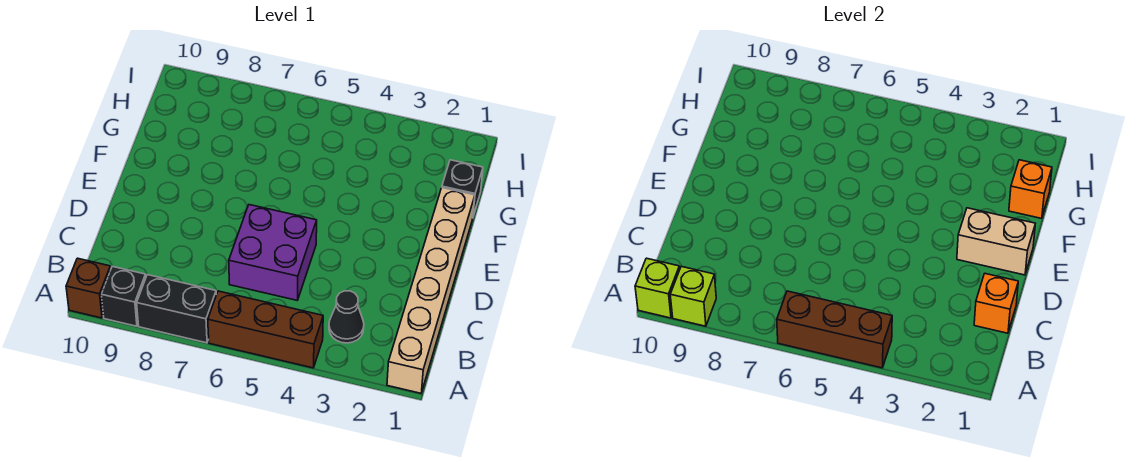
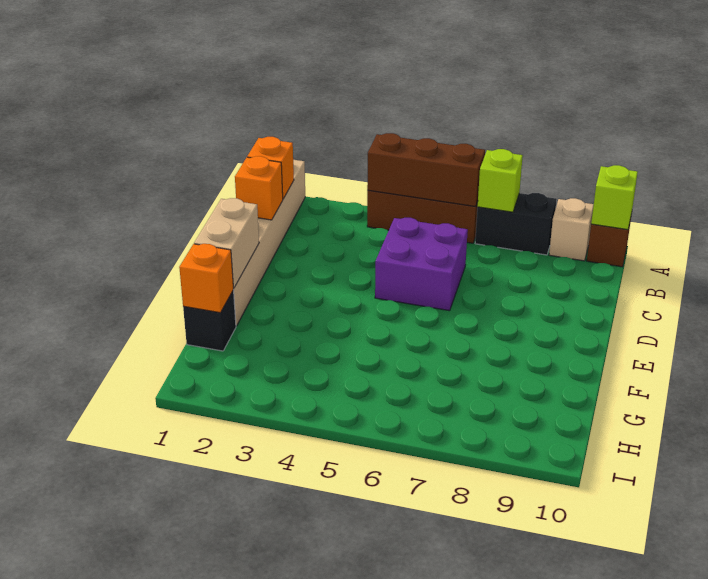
black 1x1 brick [101,266,146,326] -> tan 1x1 brick [549,198,594,261]
lime 1x1 brick [670,266,716,326] -> lime 1x1 brick moved to [478,149,523,212]
none -> orange 1x1 brick [247,137,294,199]
black 1x1 cone [329,291,364,343] -> none
tan 1x2 brick [957,208,1035,275] -> tan 1x2 brick turned to [194,198,259,288]

